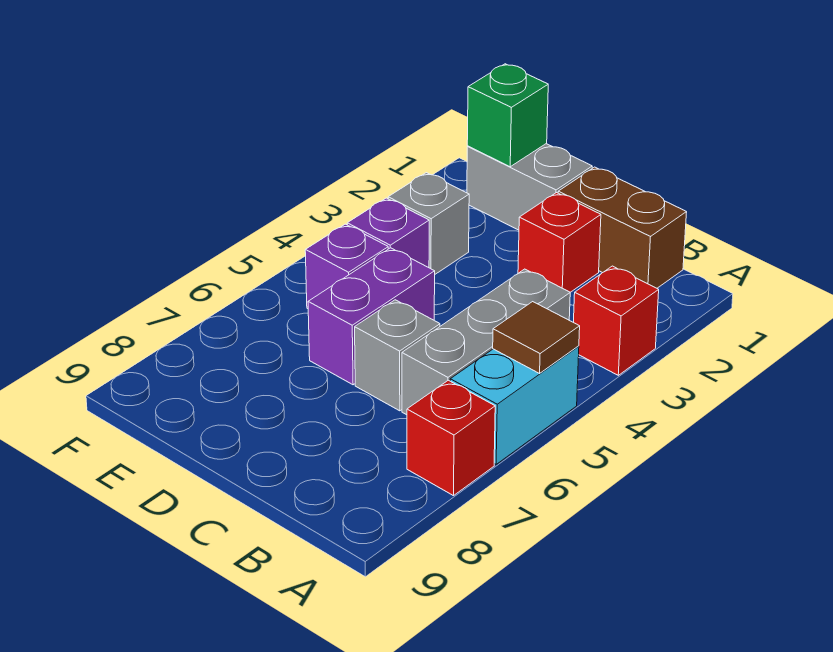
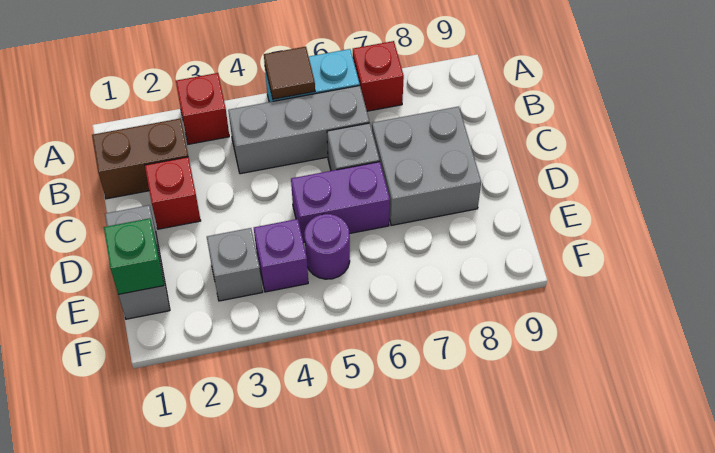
brown 1x2 brick [558,167,687,288] -> brown 1x2 brick turned to [92,118,188,199]
none -> grey 2x2 brick [372,107,481,226]
purple 1x1 brick [305,224,388,309] -> purple 1x1 round brick [304,214,350,279]

